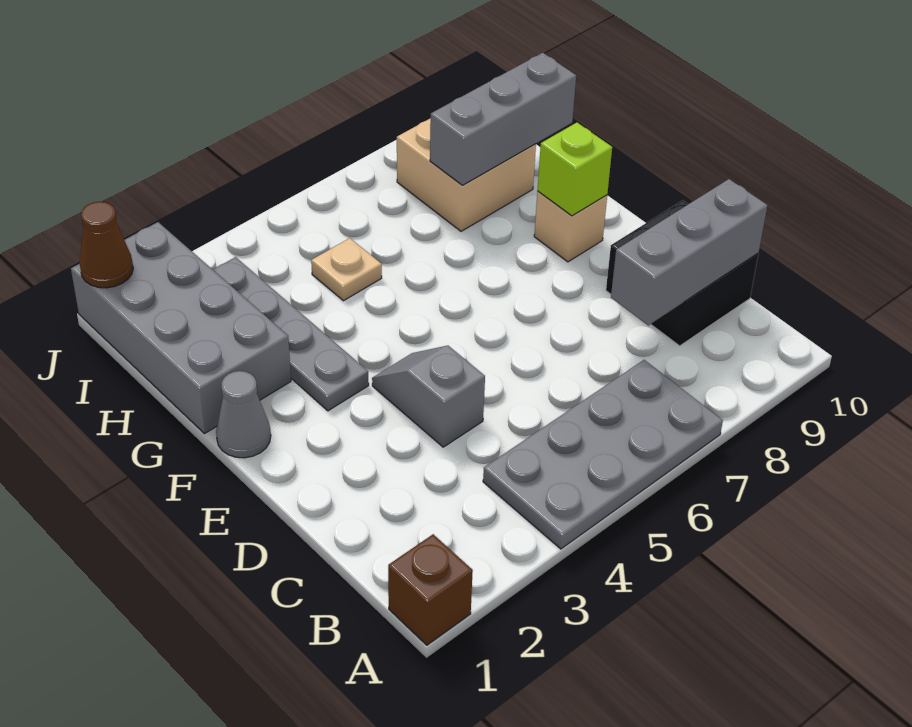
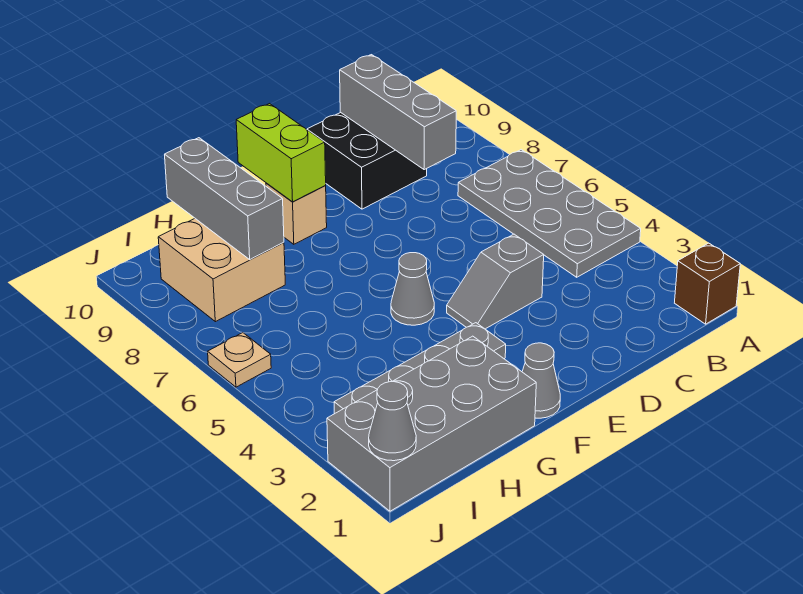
none -> grey 1x1 cone [391,253,434,325]
lime 1x1 brick [537,123,612,216] -> lime 1x2 brick [236,104,326,202]
tan 1x1 plate [311,238,382,301] -> tan 1x1 plate moved to [208,333,271,387]
brown 1x1 cone [80,202,133,288] -> grey 1x1 cone [369,382,416,461]

